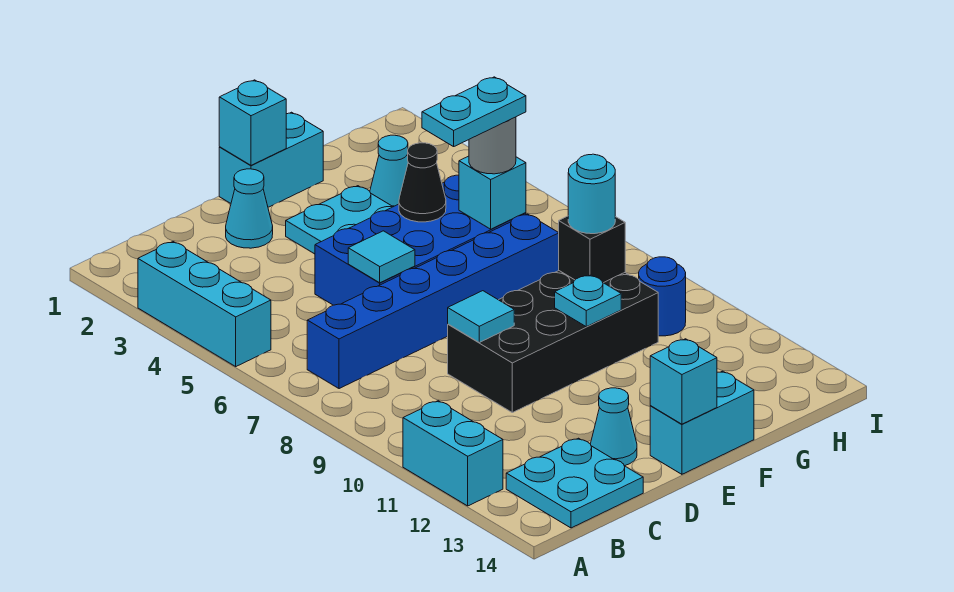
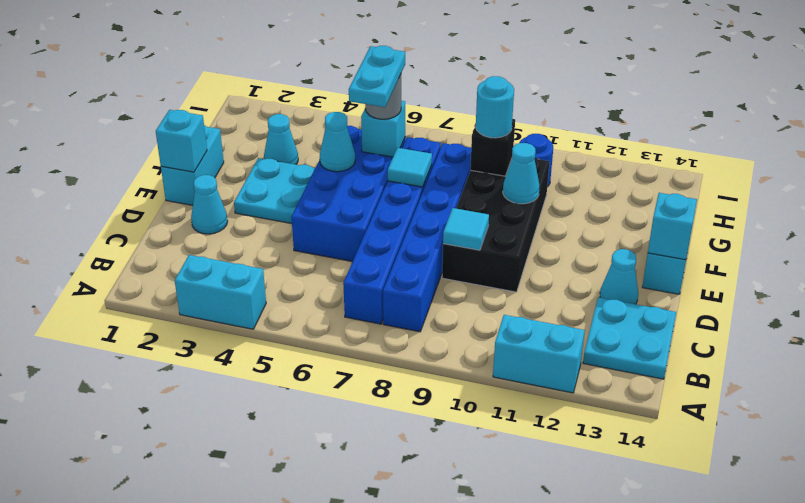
cyan 1x3 brick [138,242,271,366] -> cyan 1x2 brick [175,255,266,329]
none -> blue 1x6 brick [383,143,471,332]
cyan 1x1 tile [348,231,415,283] -> cyan 1x1 tile moved to [388,148,432,187]
black 1x1 cone [399,143,446,222] -> cyan 1x1 cone [320,112,355,172]
cyan 1x1 plate [555,275,621,327] -> cyan 1x1 cone [503,143,540,204]

